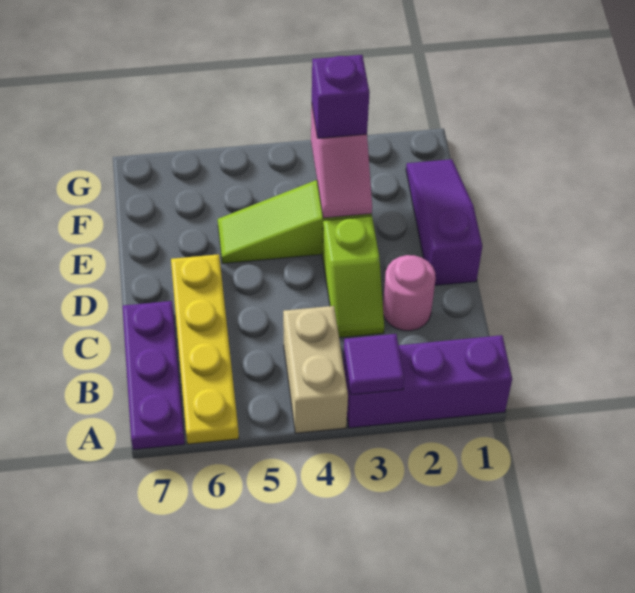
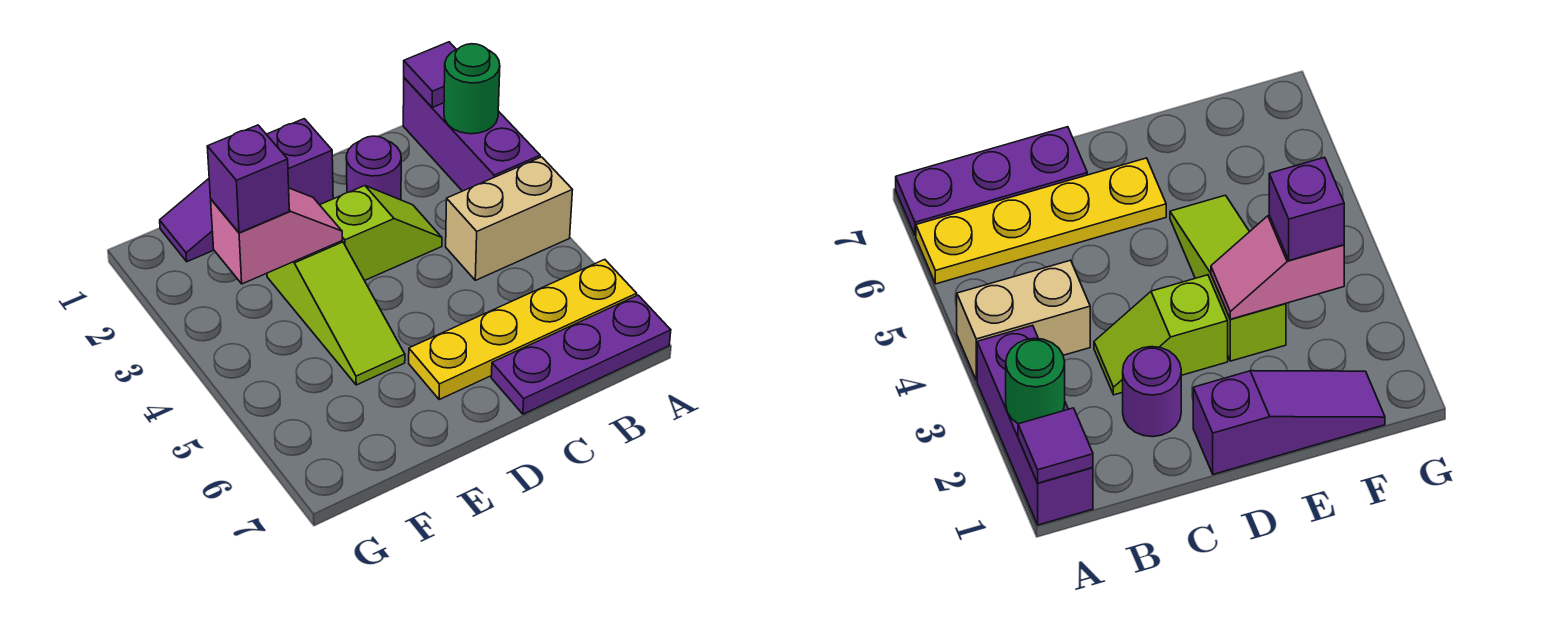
none -> green 1x1 round brick [444,44,500,134]
purple 1x1 tile [344,334,404,395] -> purple 1x1 tile moved to [404,42,456,107]
pink 1x1 round brick [383,255,436,331] -> purple 1x1 round brick [346,136,401,200]

